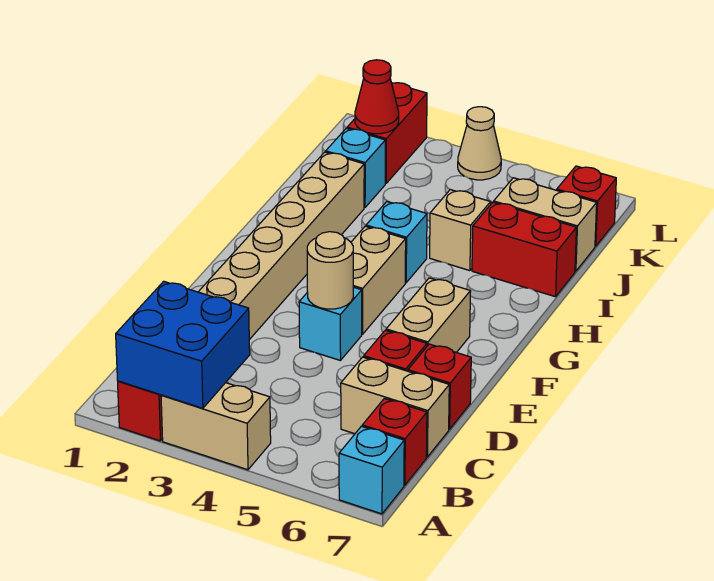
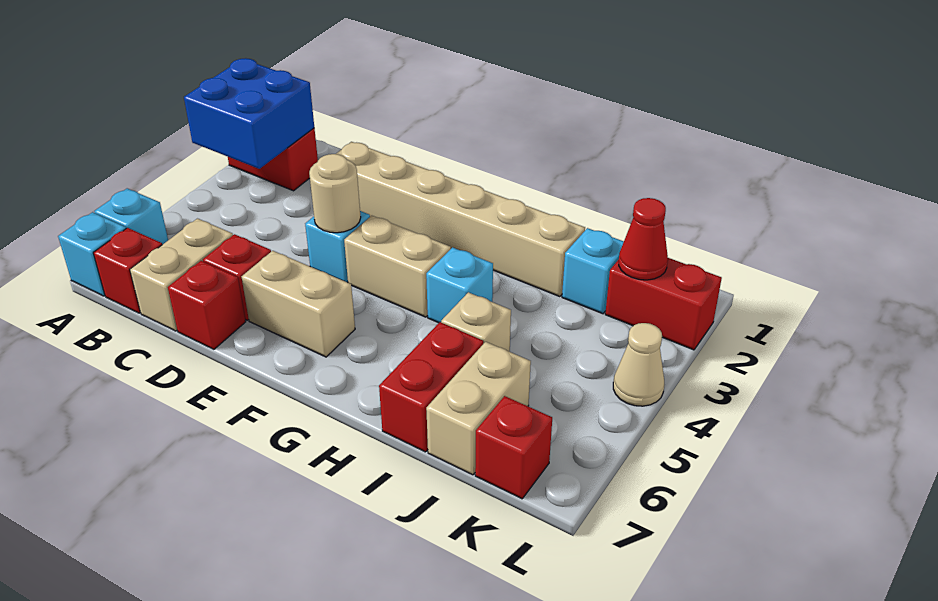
tan 1x2 brick [161,383,271,470] -> none
none -> cyan 1x1 brick [94,188,168,245]

